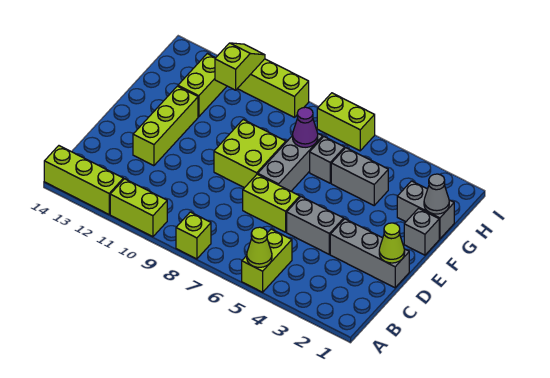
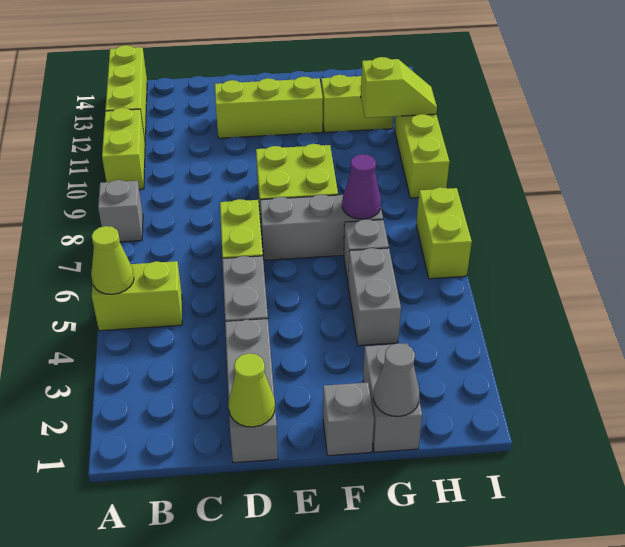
lime 1x1 brick [176,212,211,259] -> grey 1x1 brick [98,180,143,242]

